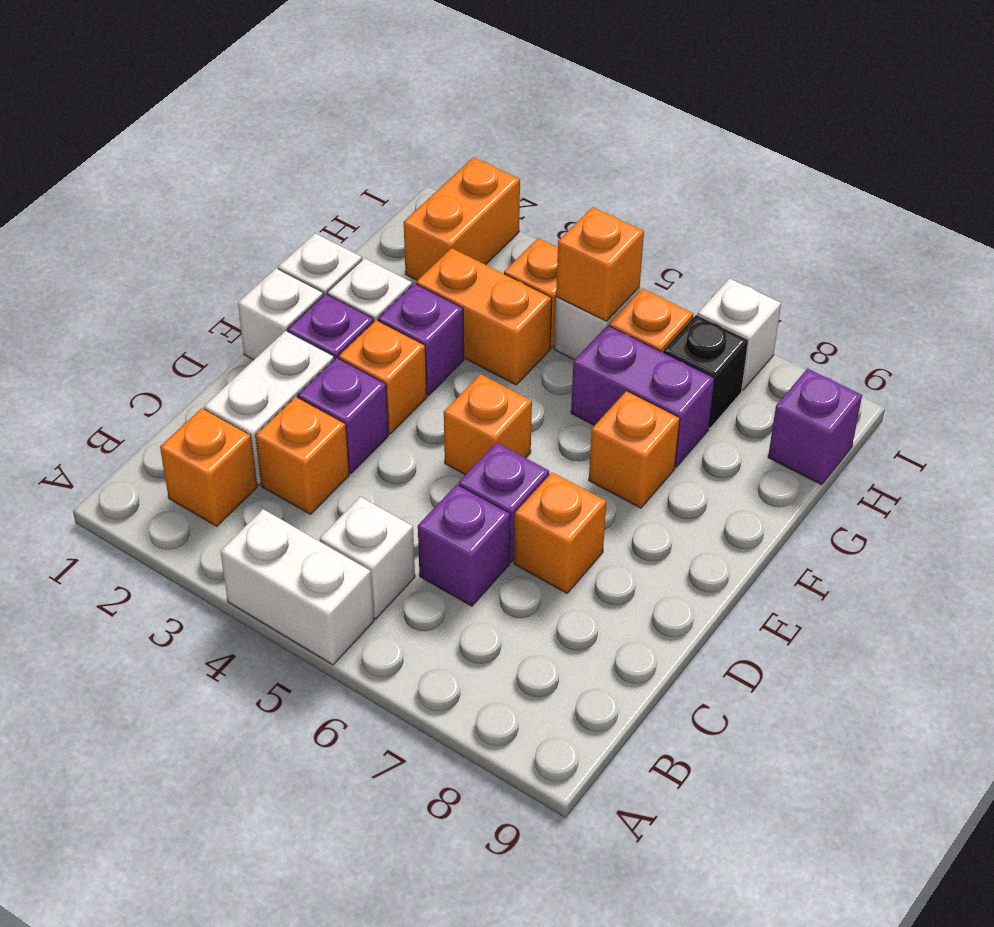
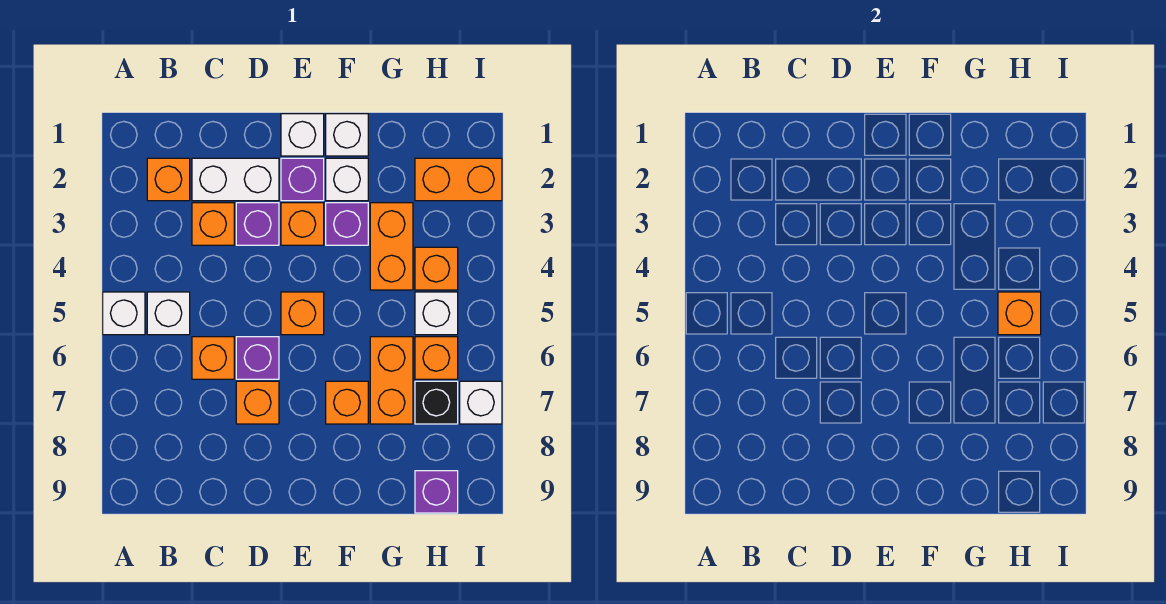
white 1x2 brick [220,509,374,665] -> white 1x1 brick [103,292,145,335]
purple 1x1 brick [418,484,510,606] -> orange 1x1 brick [192,337,234,379]
purple 1x2 brick [571,325,715,467] -> orange 1x2 brick [370,337,413,424]

